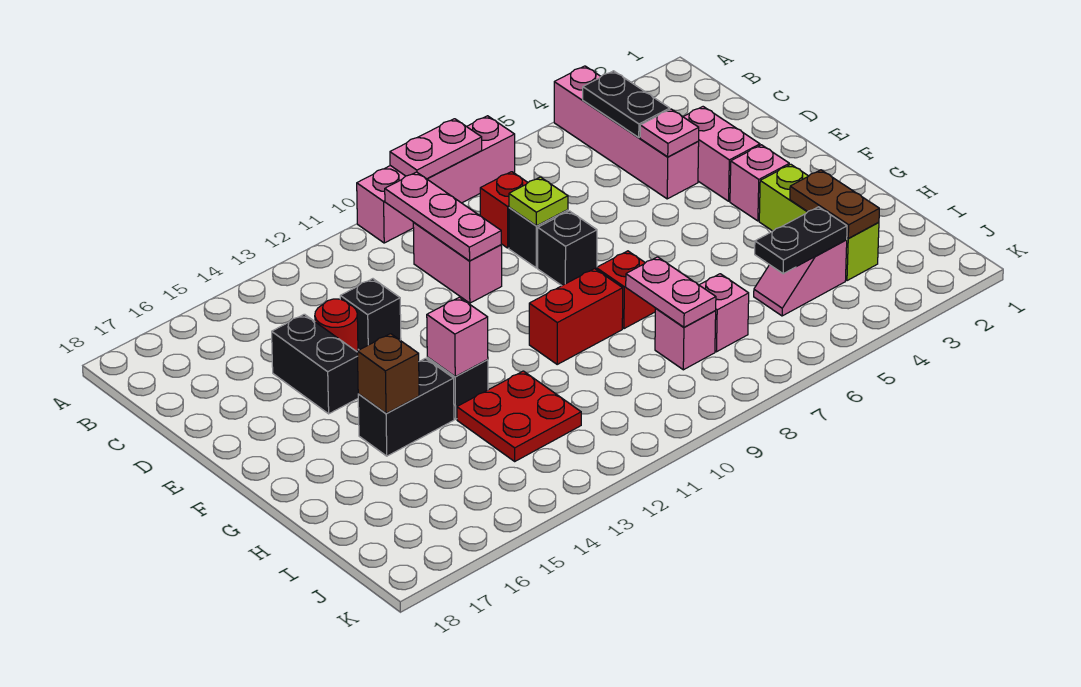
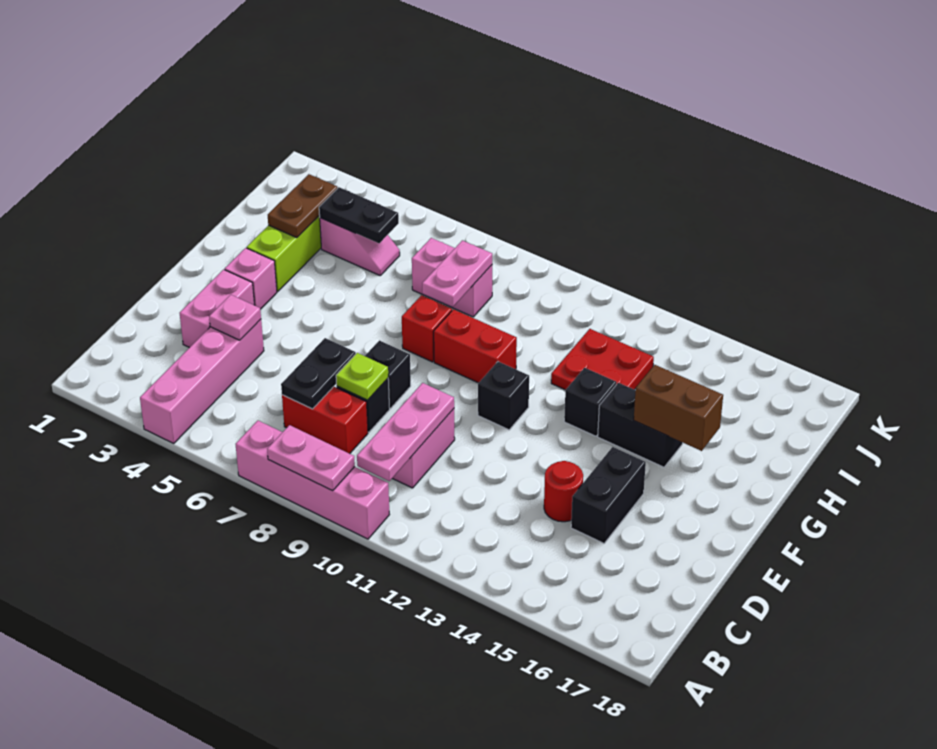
black 1x2 plate [583,71,670,138] -> black 1x2 plate moved to [281,338,356,409]
red 1x1 brick [480,172,528,248] -> red 1x2 brick [282,387,368,454]
black 1x1 brick [340,279,401,350] -> black 1x1 brick moved to [478,362,529,430]
pink 1x1 brick [427,297,488,376] -> none
brown 1x1 brick [357,334,419,413] -> brown 1x2 brick [634,365,723,451]

